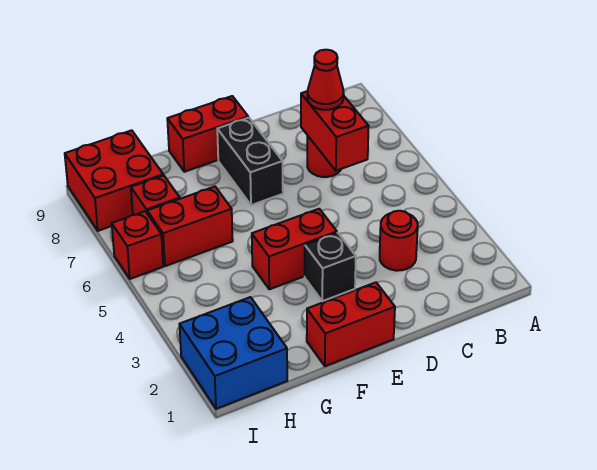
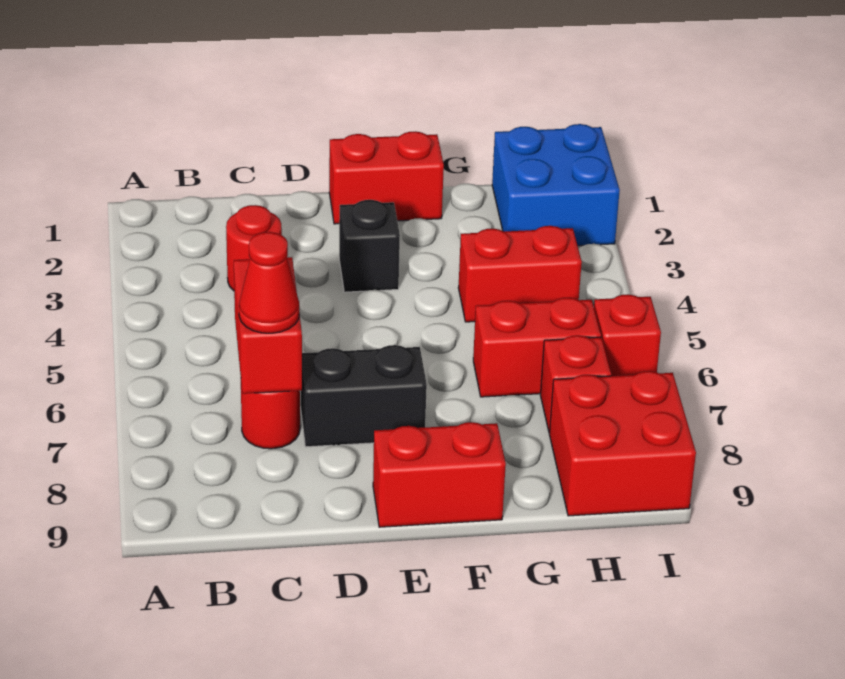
red 1x2 brick [252,209,337,289] -> red 1x2 brick moved to [458,226,582,322]
black 1x2 brick [217,118,283,205] -> black 1x2 brick turned to [301,345,427,447]

